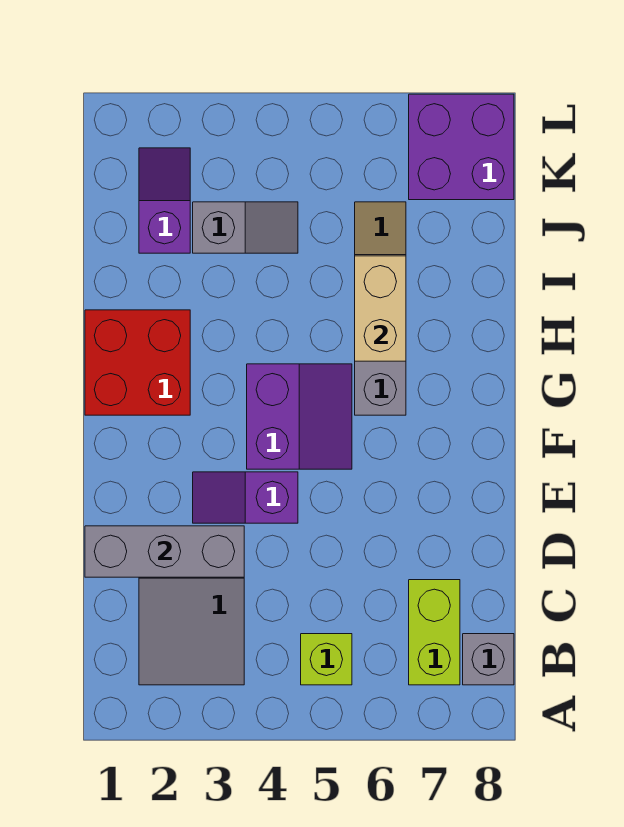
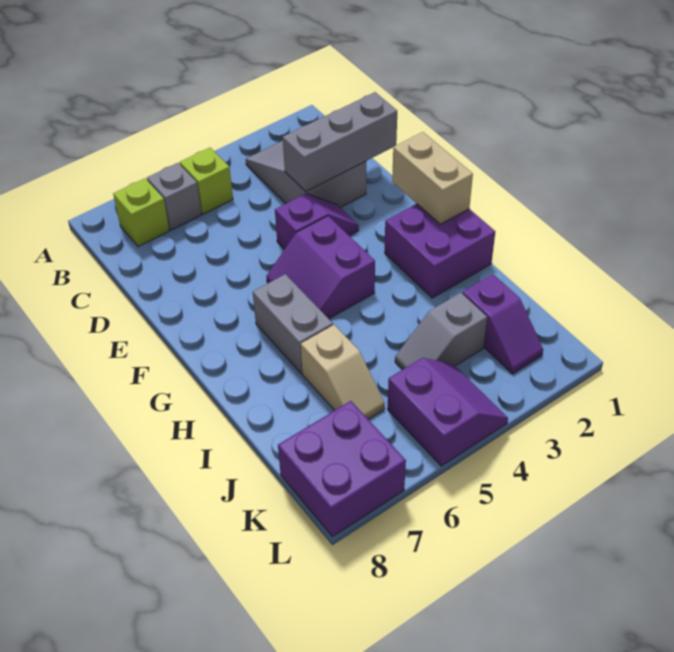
lime 1x2 brick [409,580,460,685] -> lime 1x1 brick [113,178,169,247]
grey 1x1 brick [463,634,514,685] -> grey 1x1 brick moved to [147,163,202,230]
red 2x2 brick [85,310,190,415] -> purple 2x2 brick [385,204,495,298]
tan 1x2 brick [355,256,406,361] -> tan 1x2 brick moved to [392,132,473,224]
none -> purple 2x2 slope [388,358,508,466]

